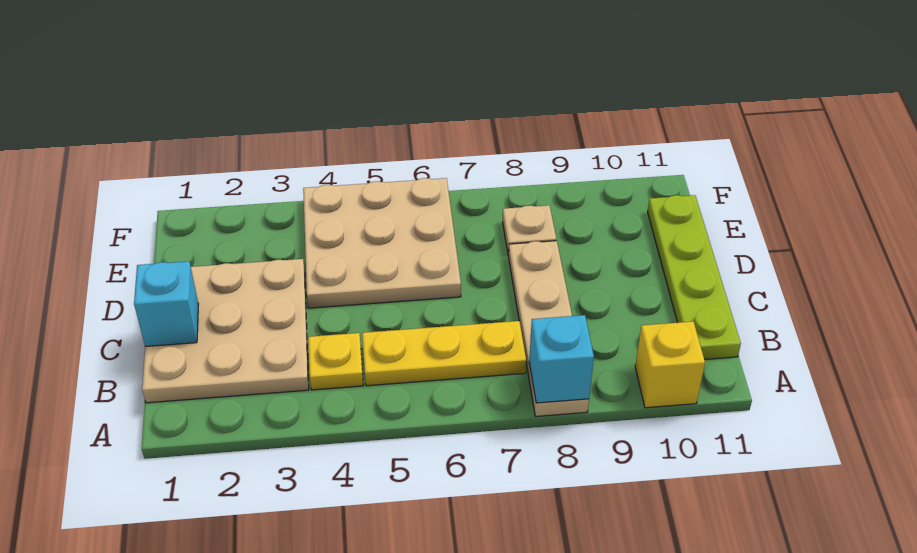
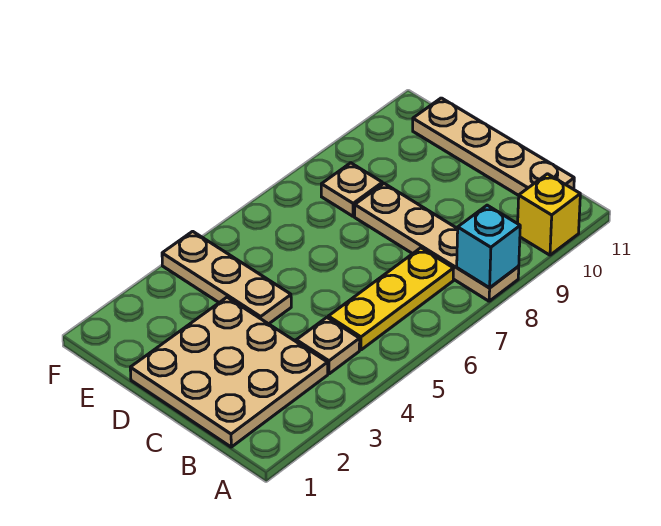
yellow 1x1 plate [308,333,363,390] -> tan 1x1 plate [296,317,360,374]
lime 1x4 plate [648,195,741,360] -> tan 1x4 plate [413,98,574,195]
cyan 1x1 brick [134,261,199,346] -> none
tan 3x3 plate [303,178,461,308] -> tan 1x3 plate [162,231,291,324]

